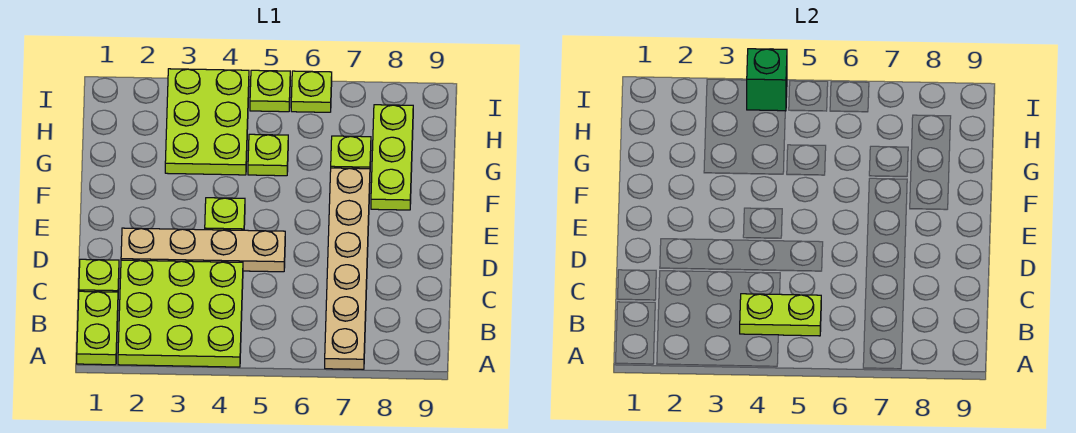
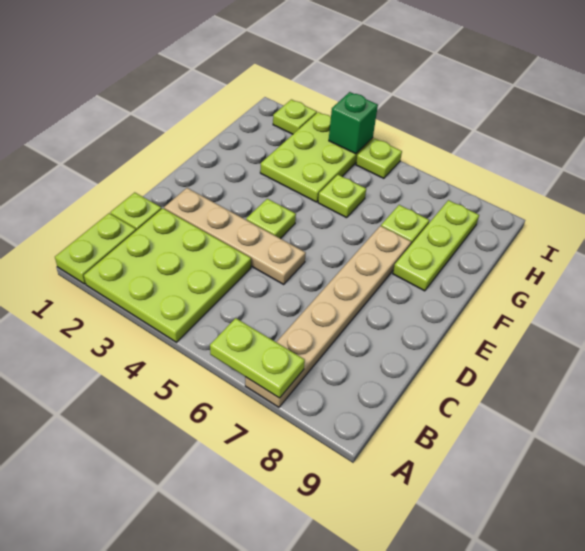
lime 1x2 plate [740,294,821,336] -> lime 1x2 plate moved to [210,318,305,398]
lime 1x1 plate [291,71,332,112] -> lime 1x1 plate moved to [273,100,317,134]

